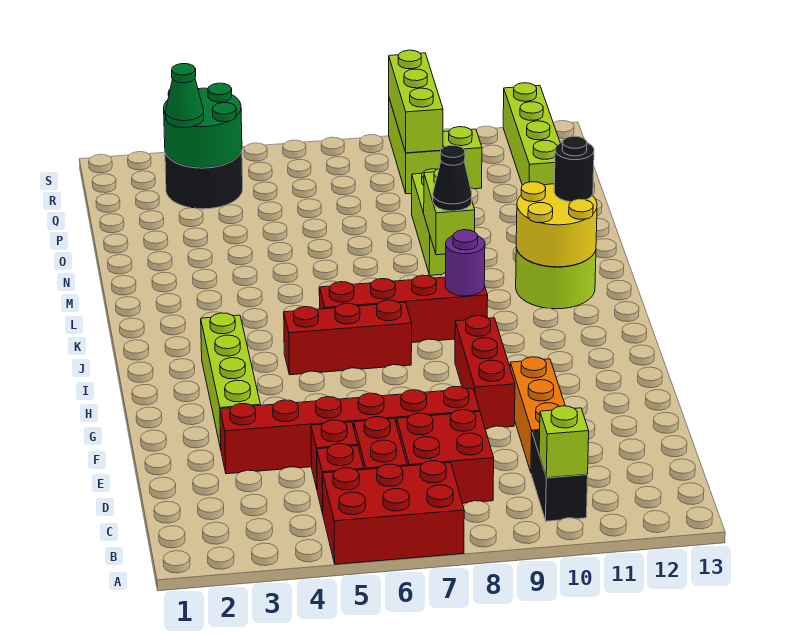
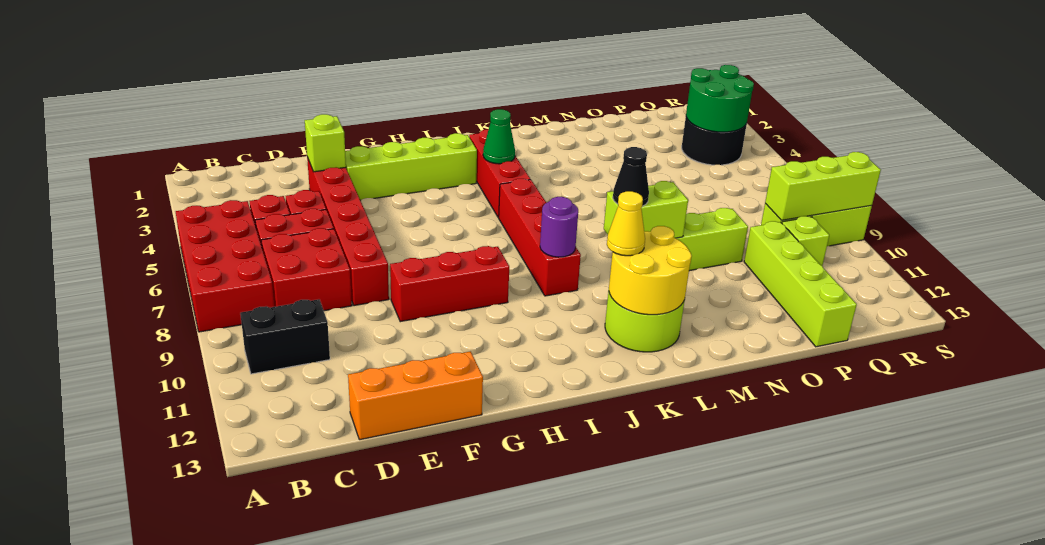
red 2x3 brick [323,461,464,564] -> red 2x4 brick [176,200,274,332]
lime 1x1 brick [539,406,589,478] -> lime 1x1 brick moved to [305,114,346,172]
orange 1x3 brick [510,357,565,472] -> orange 1x3 brick moved to [348,352,483,440]
red 1x3 brick [284,300,412,375] -> red 1x3 brick moved to [469,129,530,217]
none -> yellow 1x1 cone [607,191,645,256]
black 1x1 round brick [554,136,594,202] -> none
lime 1x4 brick [503,83,560,185] -> lime 1x4 brick turned to [744,221,857,347]
green 1x1 cone [166,64,204,128] -> green 1x1 cone moved to [483,109,515,164]

